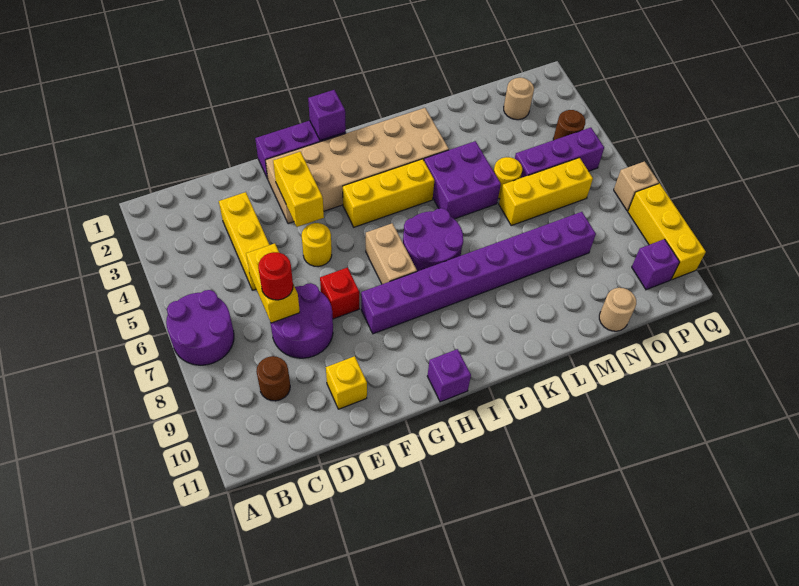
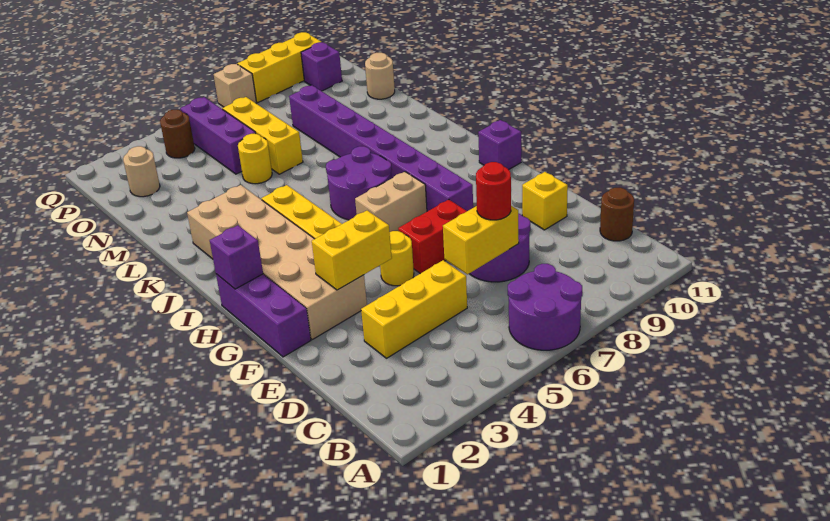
brown 1x1 round brick [256,356,290,401] -> brown 1x1 round brick moved to [600,188,634,241]
red 1x1 brick [320,267,359,319] -> red 1x2 brick [398,200,467,274]
purple 2x2 brick [424,141,501,219] -> none

